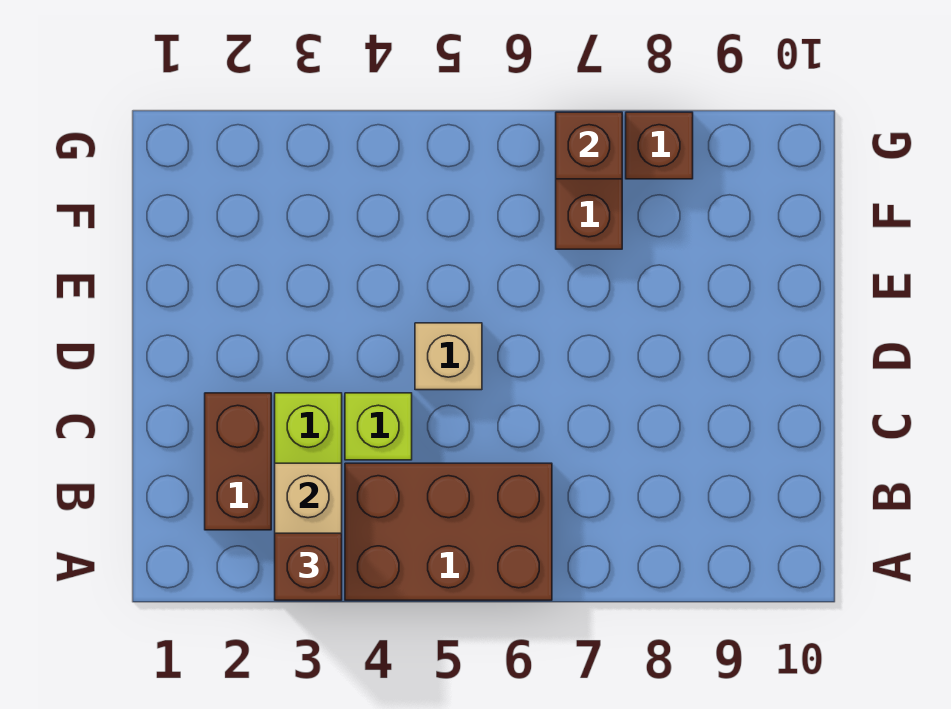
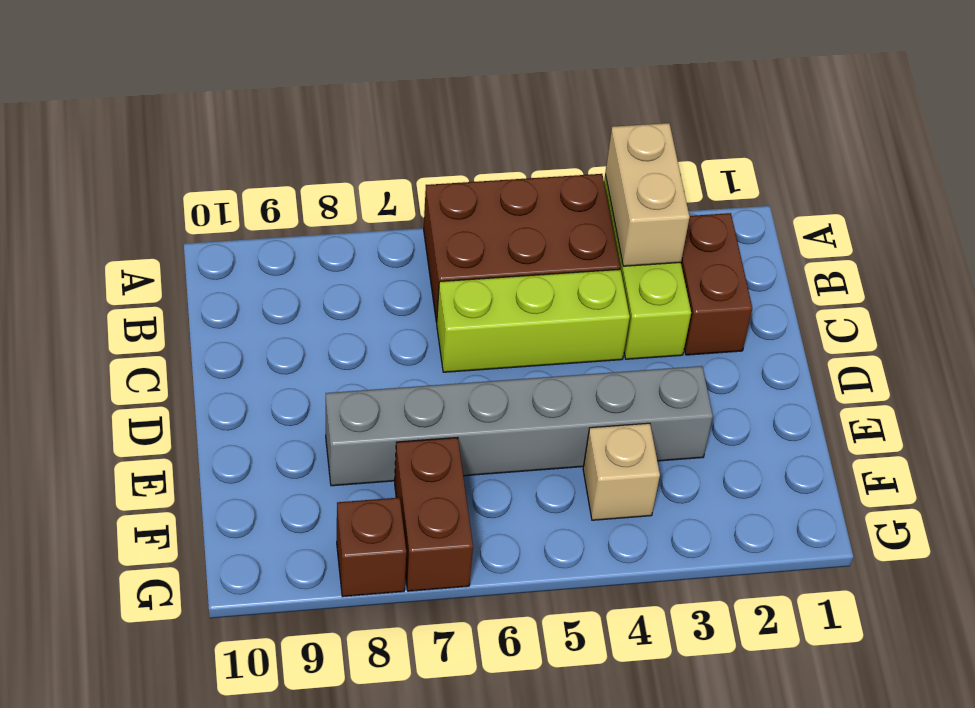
brown 1x1 brick [275,533,342,600] -> none
lime 1x1 brick [345,393,412,460] -> lime 1x3 brick [437,269,630,372]
tan 1x1 brick [415,323,482,390] -> tan 1x1 brick moved to [583,423,660,520]
none -> grey 1x6 brick [326,366,713,486]
brown 1x1 brick [556,112,622,179] -> none

